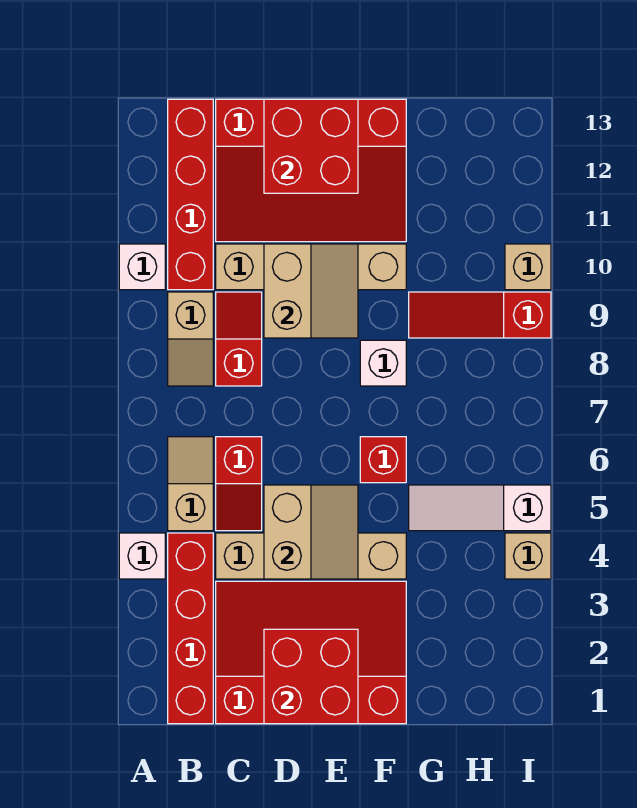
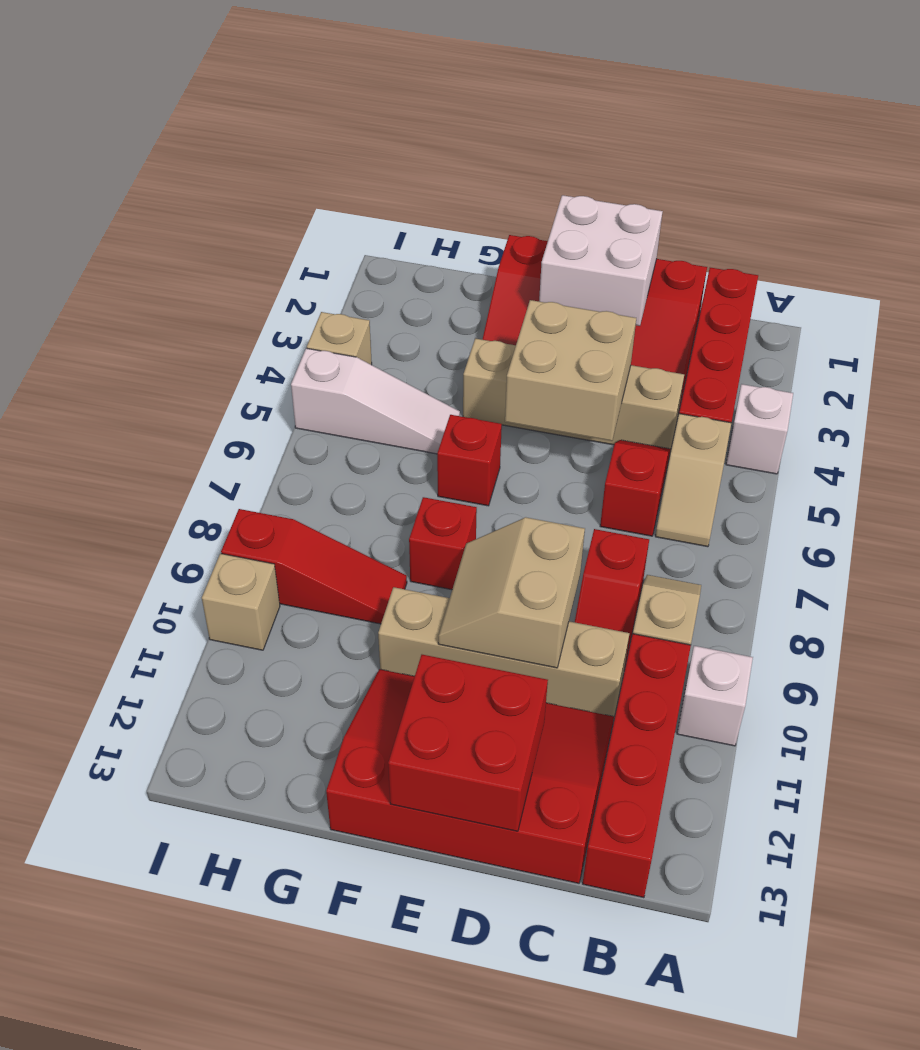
red 2x2 brick [264,629,358,724] -> white 2x2 brick [539,195,663,326]
tan 2x2 slope [264,485,358,579] -> tan 2x2 brick [505,300,636,441]
white 1x1 brick [360,340,406,386] -> red 1x1 brick [409,497,477,590]

